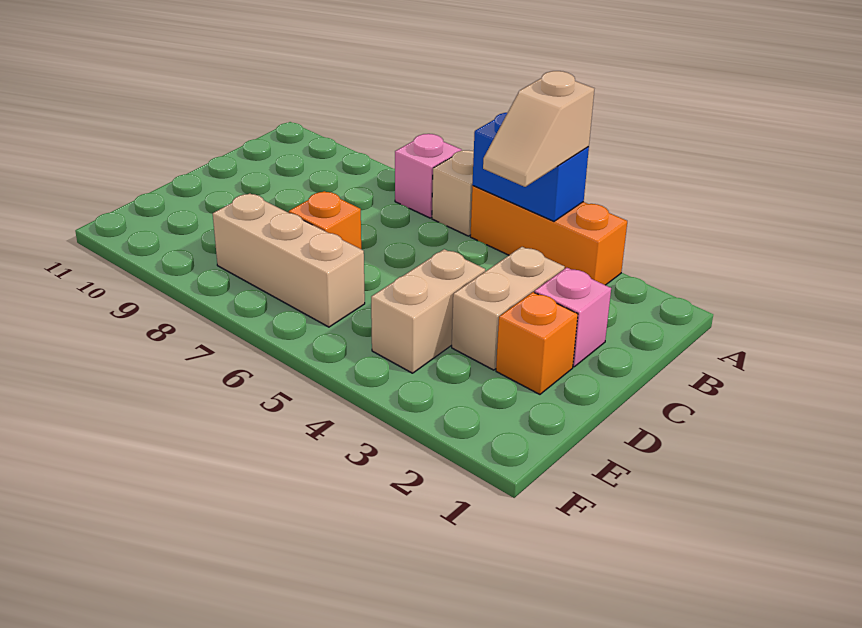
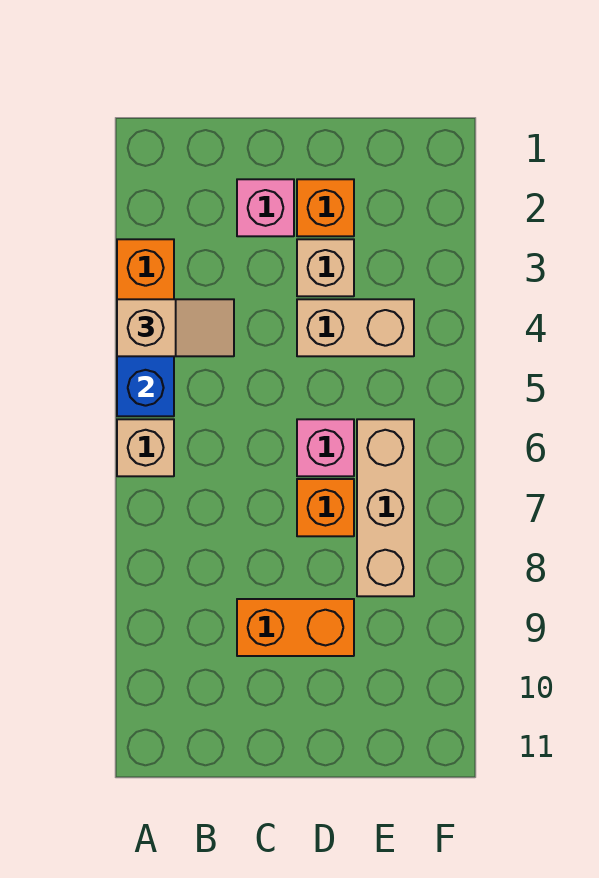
pink 1x1 brick [395,134,462,218] -> pink 1x1 brick moved to [297,419,354,476]
tan 1x2 brick [452,247,565,370] -> tan 1x1 brick [297,239,354,296]
none -> orange 1x2 brick [237,599,354,656]

